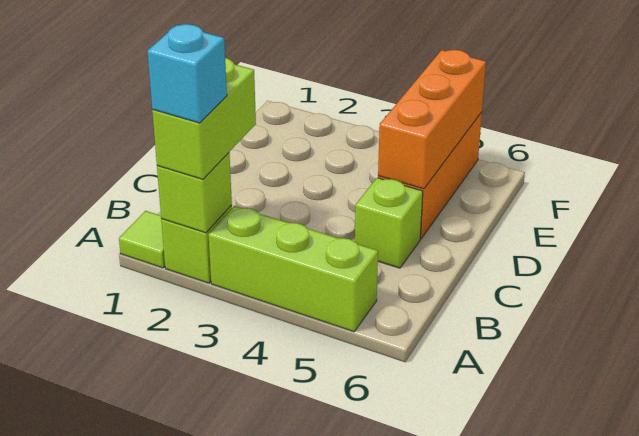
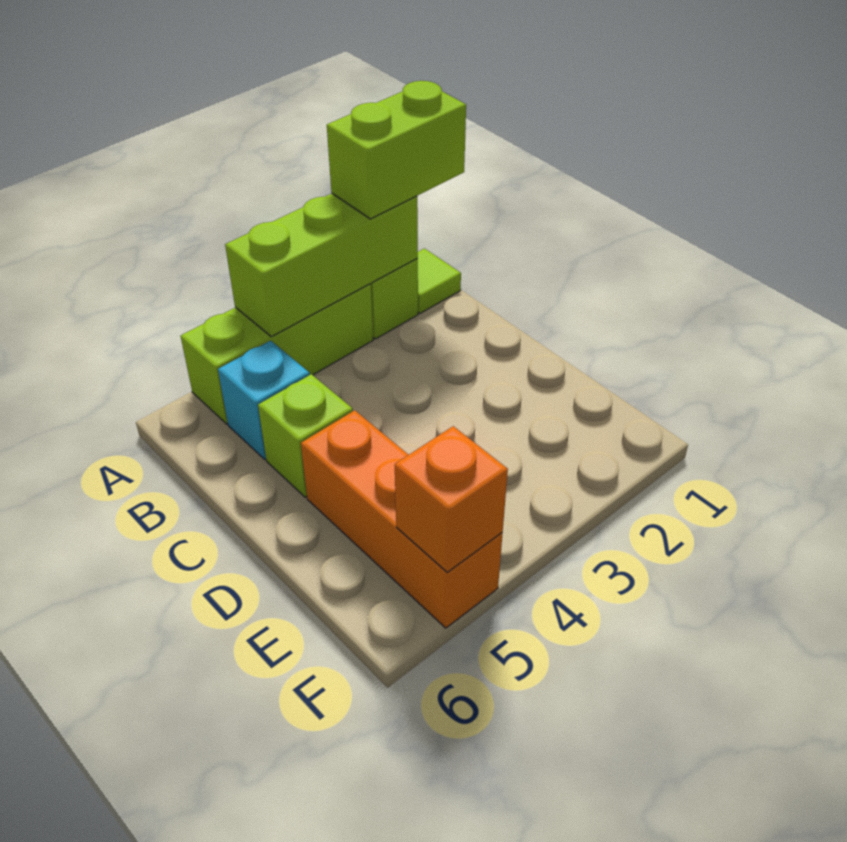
lime 1x1 brick [157,153,232,233] -> lime 1x3 brick [225,194,418,337]
lime 1x2 brick [152,58,256,179] -> lime 1x2 brick turned to [327,81,466,219]
cyan 1x1 brick [148,24,227,123] -> cyan 1x1 brick moved to [218,341,310,459]
orange 1x3 brick [378,50,486,189] -> orange 1x1 brick [395,426,508,572]

